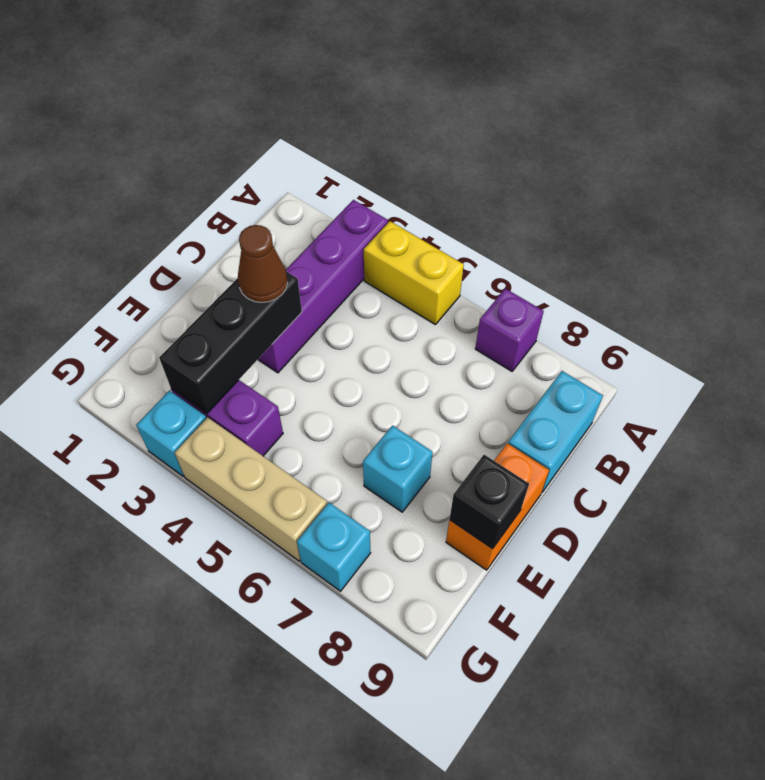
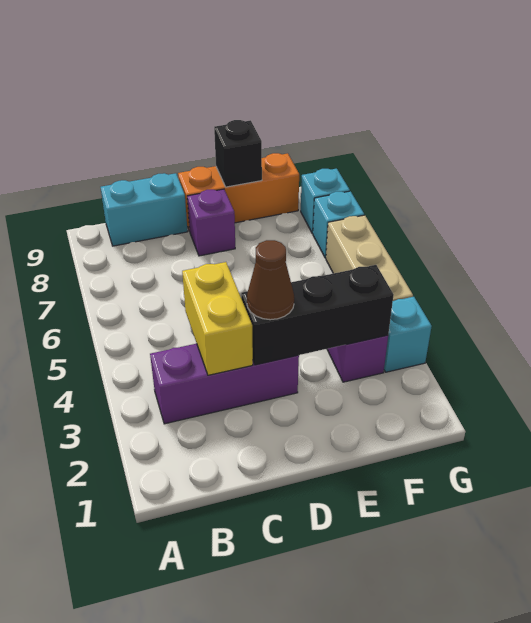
purple 1x4 brick [258,200,388,373] -> purple 1x3 brick [150,344,299,424]
yellow 1x2 brick [364,221,464,325] -> yellow 1x2 brick moved to [182,262,253,375]
purple 1x1 brick [475,289,544,371] -> purple 1x1 brick moved to [187,189,235,256]
orange 1x2 brick [446,443,549,570] -> orange 1x3 brick [178,153,299,231]
cyan 1x1 brick [363,425,433,512] -> cyan 1x1 brick moved to [301,169,350,234]

